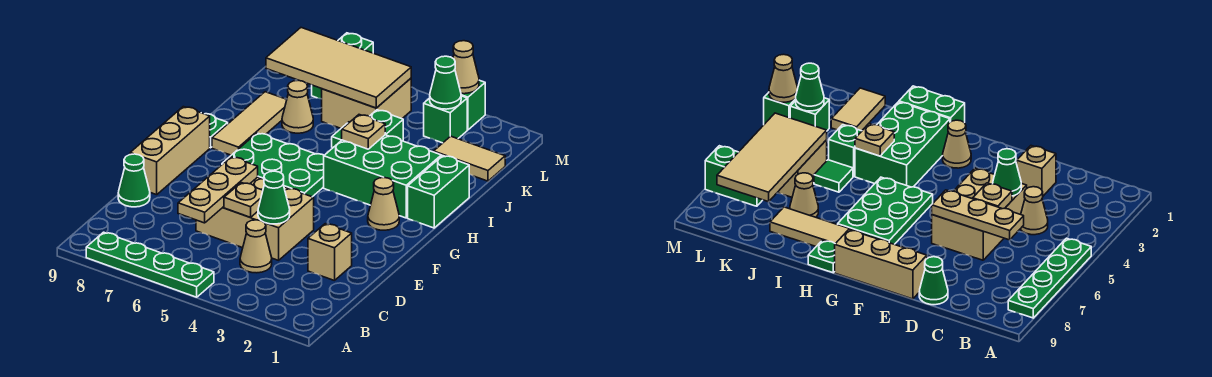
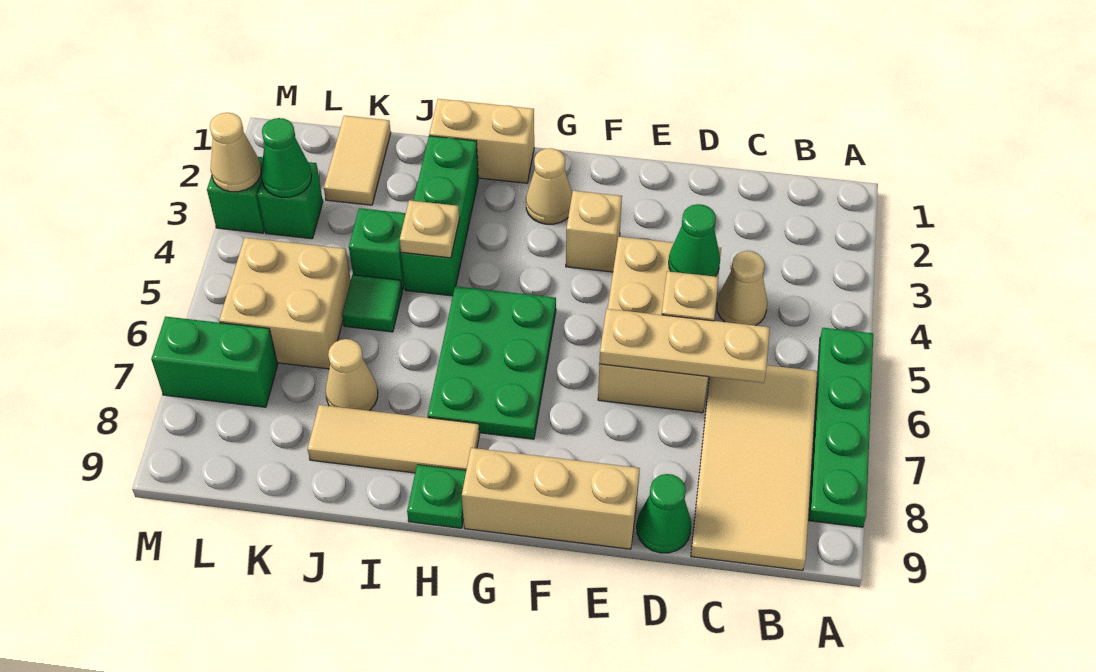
tan 1x1 brick [308,224,352,281] -> tan 1x1 brick moved to [566,191,622,272]
green 1x2 brick [408,156,469,228] -> tan 1x2 brick [429,99,534,183]
green 2x3 brick [324,135,441,218] -> green 1x3 brick [401,136,478,296]
tan 2x4 tile [266,28,411,108] -> tan 2x4 tile moved to [691,365,817,571]

